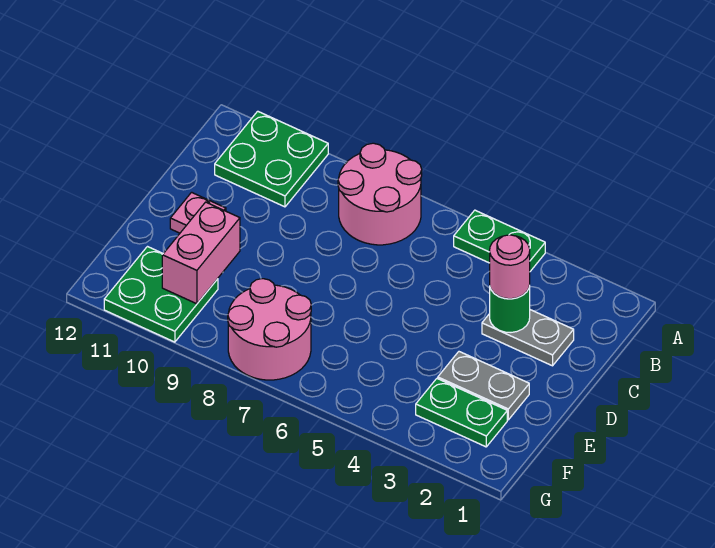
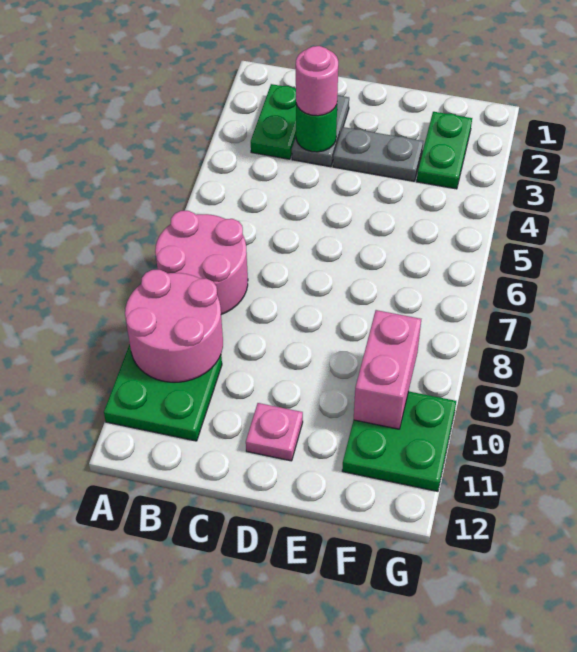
green 1x2 plate [454,210,545,271] -> green 1x2 plate moved to [251,84,296,159]
grey 1x2 plate [438,352,529,420] -> grey 1x2 plate turned to [333,127,423,181]
pink 1x2 brick [162,202,240,304] -> pink 1x2 brick turned to [354,310,421,429]
pink 2x2 round brick [228,279,311,380] -> pink 2x2 round brick moved to [125,270,223,382]

